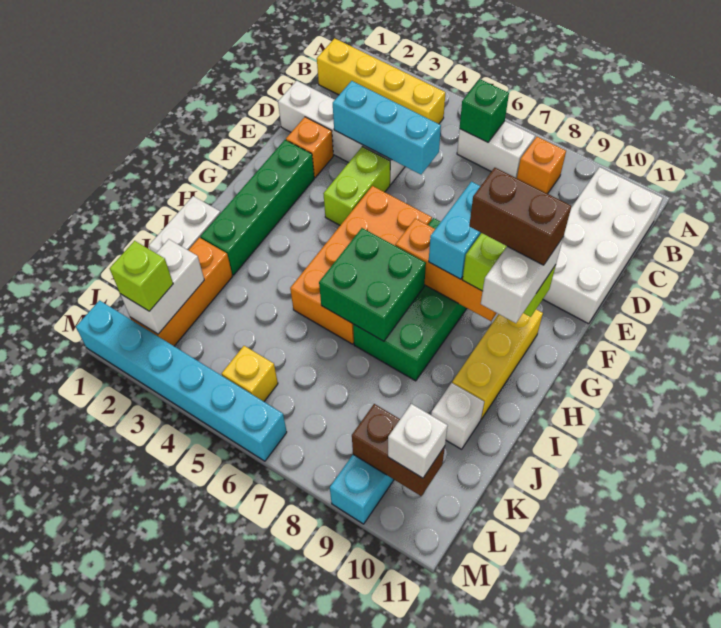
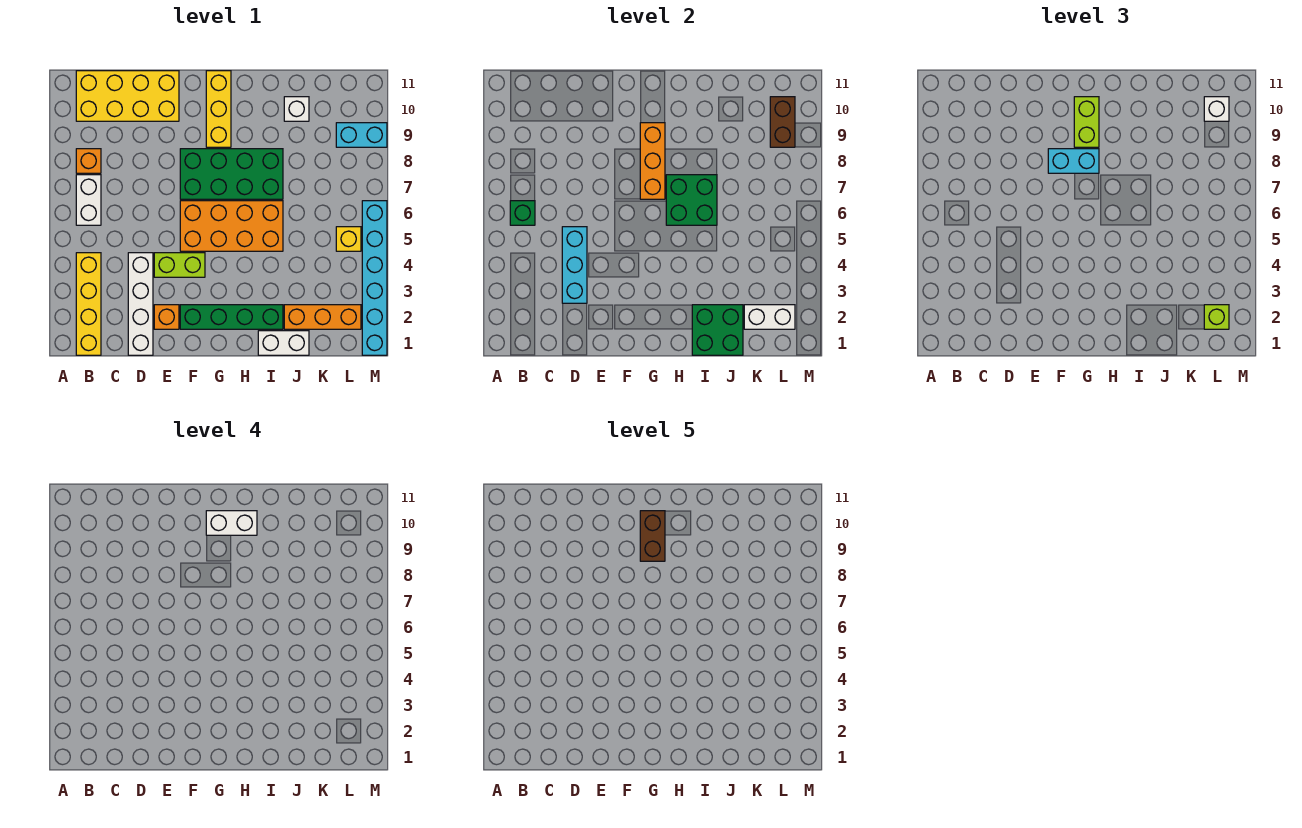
white 2x4 brick [543,167,663,324] -> yellow 2x4 brick [76,71,179,121]
yellow 1x3 brick [452,310,543,419] -> yellow 1x3 brick turned to [206,71,231,147]
none -> green 2x2 brick [692,305,743,355]

